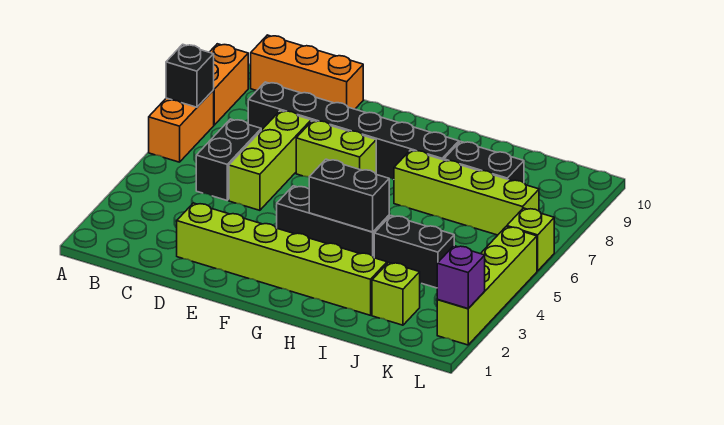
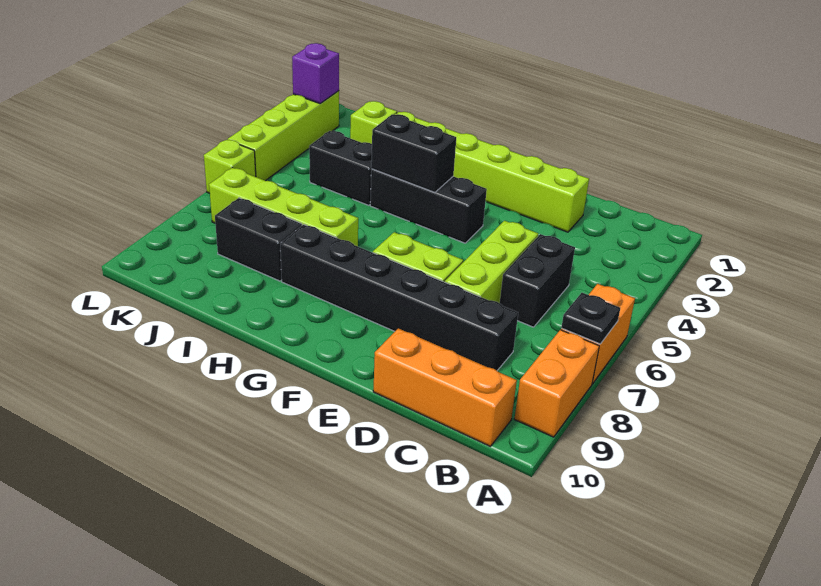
black 1x1 brick [166,44,214,107] -> black 1x1 plate [561,293,620,344]

